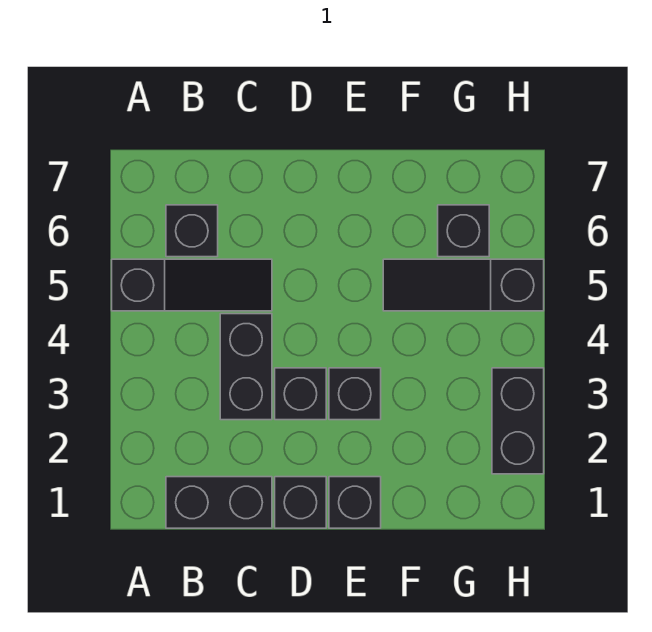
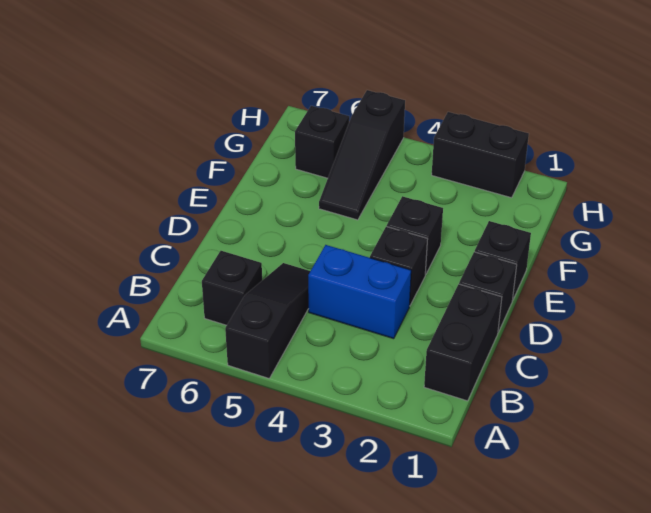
black 1x2 brick [220,314,272,420] -> blue 1x2 brick [308,245,411,339]

